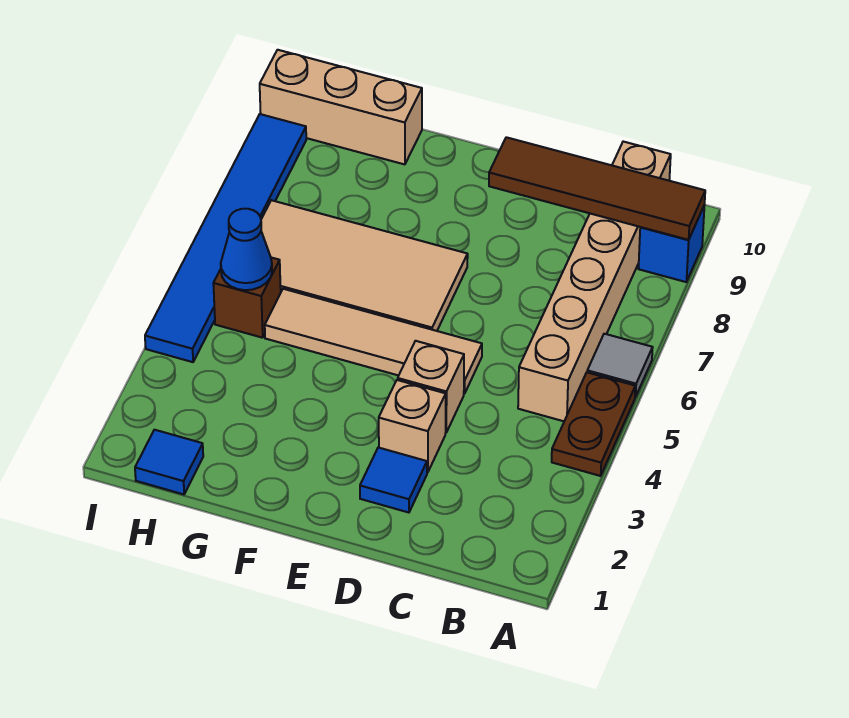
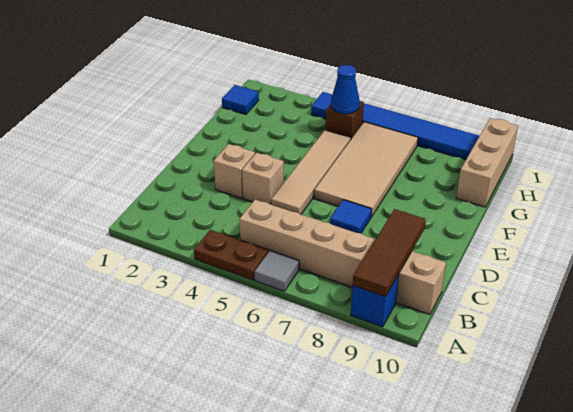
brown 1x4 tile [489,137,705,240] -> brown 1x3 tile [353,209,426,297]
blue 1x1 tile [360,448,427,513] -> blue 1x1 tile moved to [330,200,372,233]

